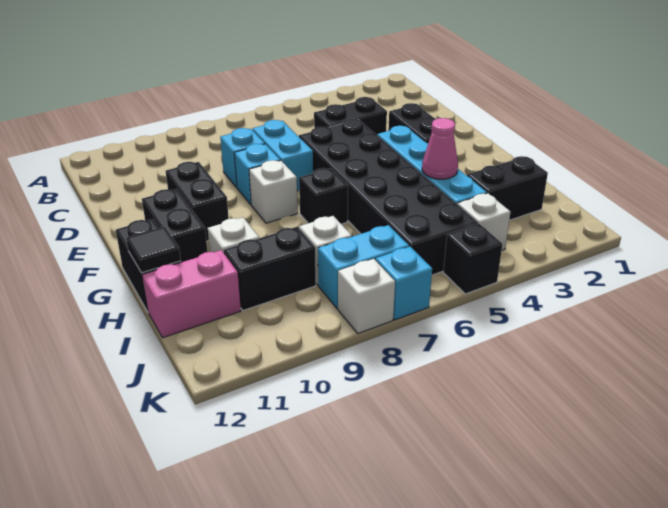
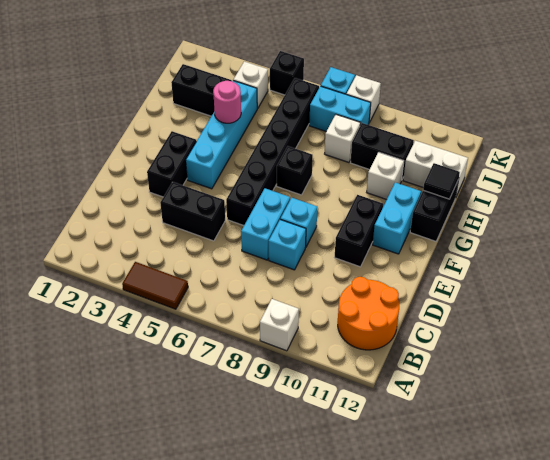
none -> brown 1x2 tile [122,262,188,309]
none -> orange 2x2 round brick [338,277,399,350]
black 2x6 brick [299,119,478,275] -> black 1x6 brick [226,78,319,225]
white 1x1 brick [249,160,298,223] -> white 1x1 brick moved to [260,299,299,351]
black 1x2 brick [142,189,208,262] -> cyan 1x2 brick [373,182,421,254]
pink 1x1 cone [422,118,458,179] -> pink 1x1 round brick [213,81,241,123]
pink 1x2 brick [142,250,241,338] -> white 1x2 brick [403,141,468,198]

